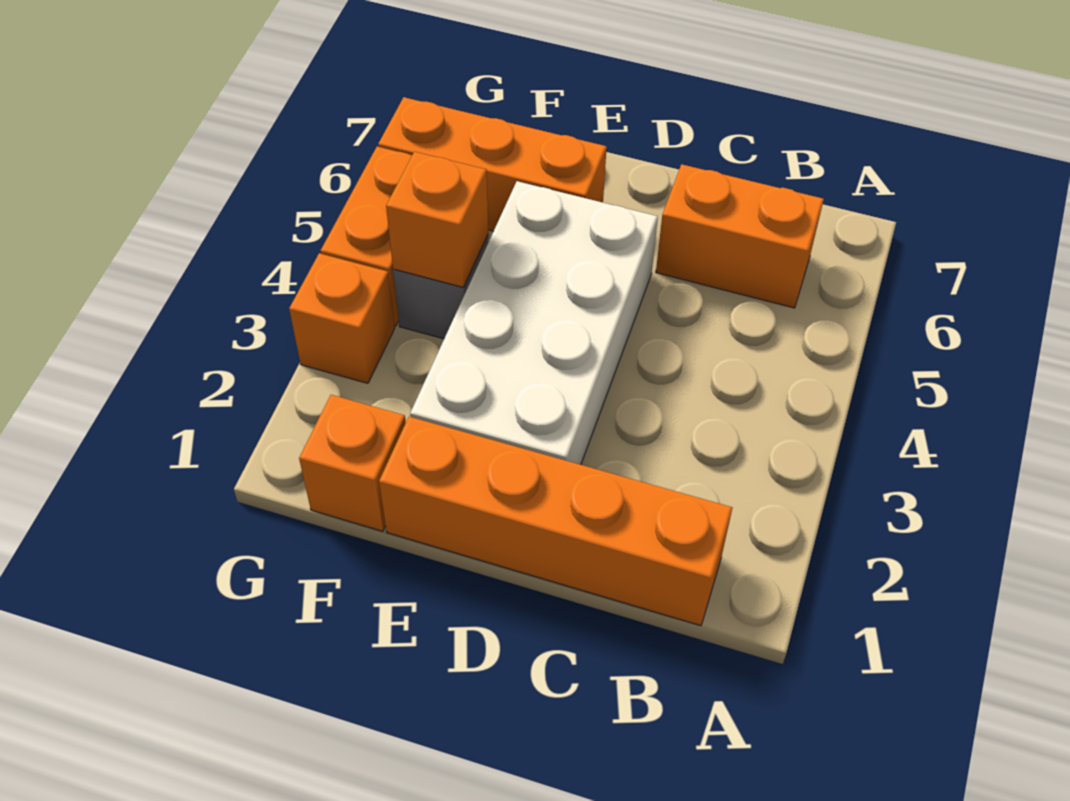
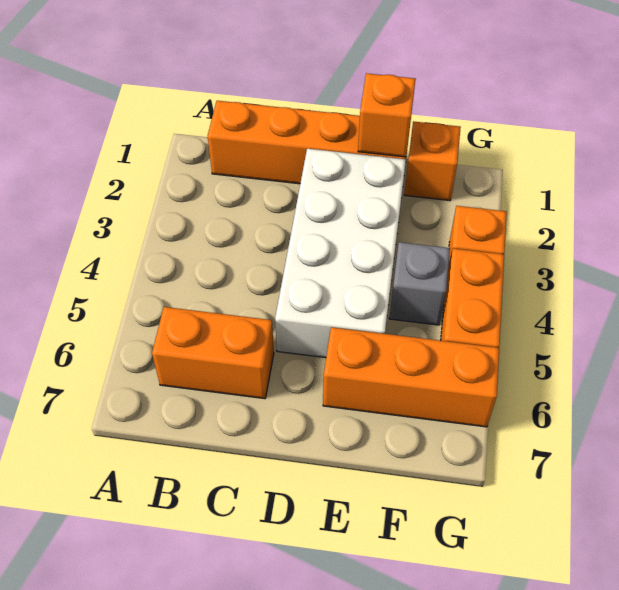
orange 1x1 brick [386,152,488,287] -> orange 1x1 brick moved to [358,73,416,157]

